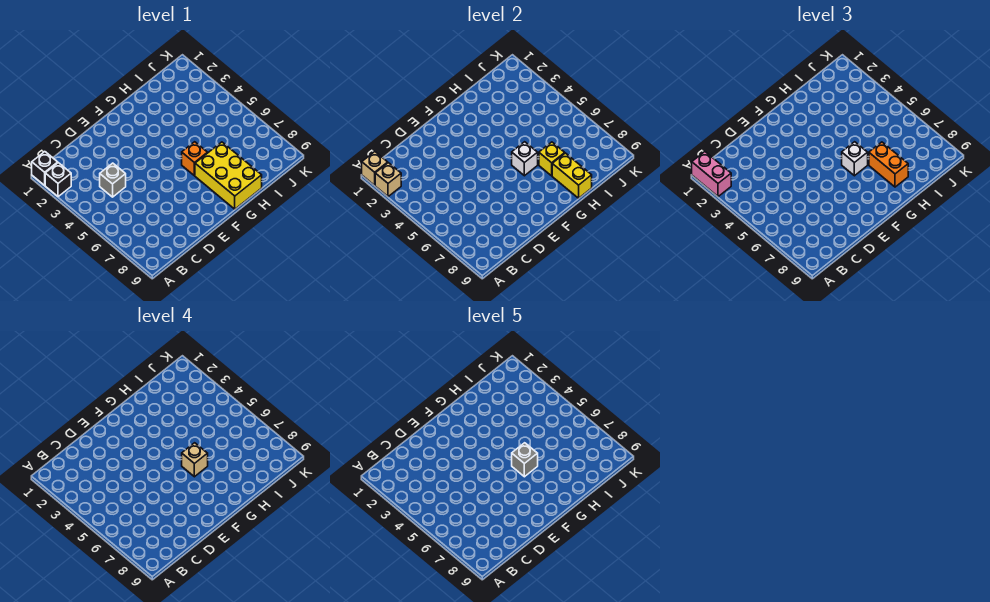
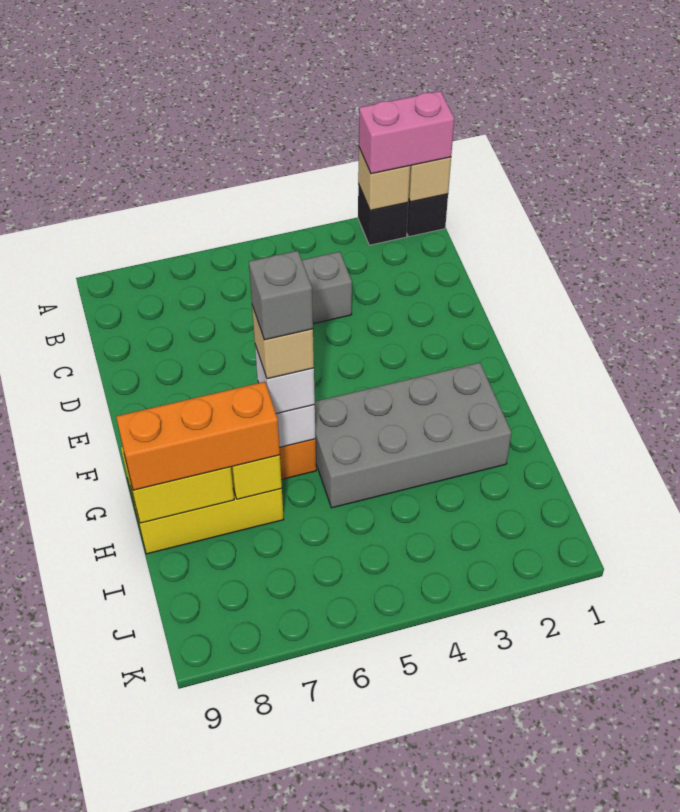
none -> grey 2x4 brick [315,363,512,508]
orange 1x2 brick [869,142,908,187] -> orange 1x3 brick [116,382,280,490]

